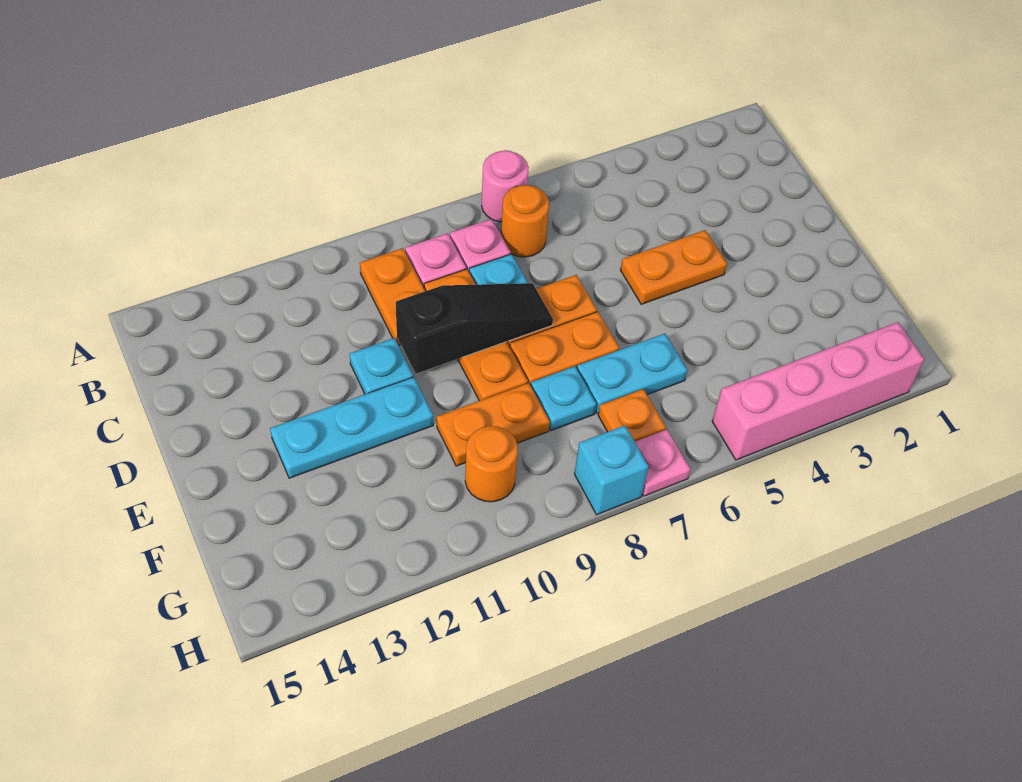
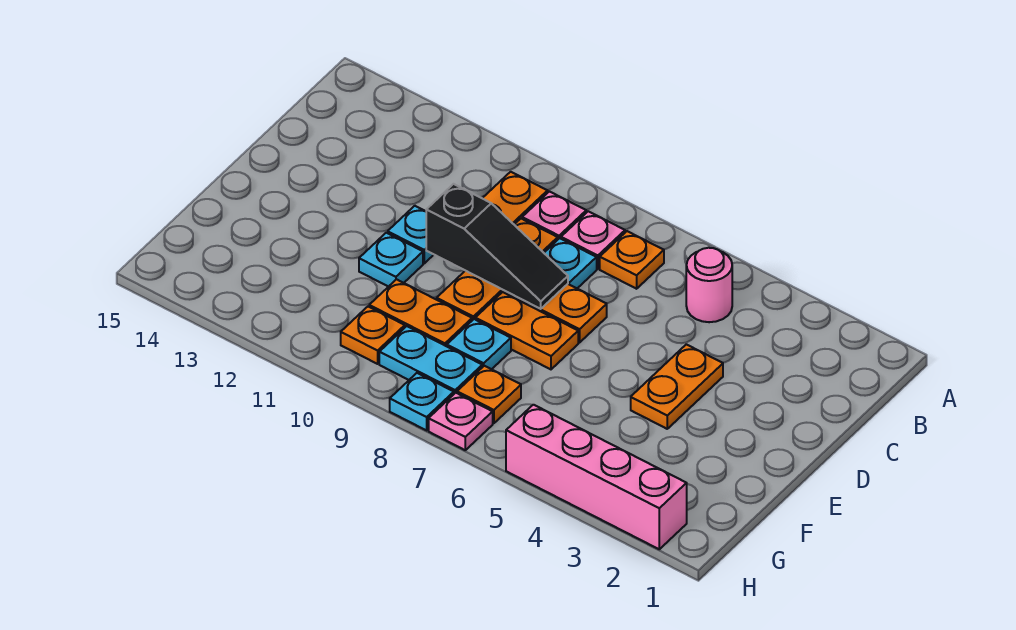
pink 1x1 round brick [482,150,529,222] -> pink 1x1 round brick moved to [686,248,732,322]
orange 1x1 round brick [501,185,549,257] -> orange 1x1 plate [600,231,664,289]
orange 1x2 plate [620,230,727,304] -> orange 1x2 plate turned to [631,344,723,429]
cyan 1x3 plate [270,377,433,478] -> cyan 1x1 plate [359,233,423,287]
cyan 1x2 plate [577,334,687,413] -> cyan 1x2 plate moved to [379,326,482,394]
orange 1x1 round brick [465,426,518,502] -> orange 1x1 plate [341,307,405,364]
cyan 1x1 brick [574,425,649,515] -> cyan 1x1 plate [390,373,454,430]

